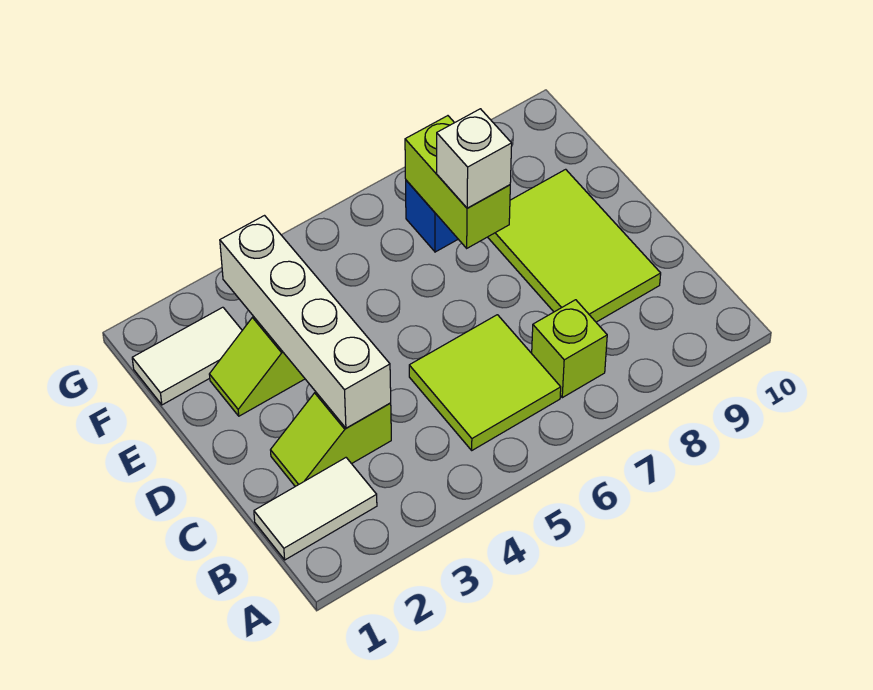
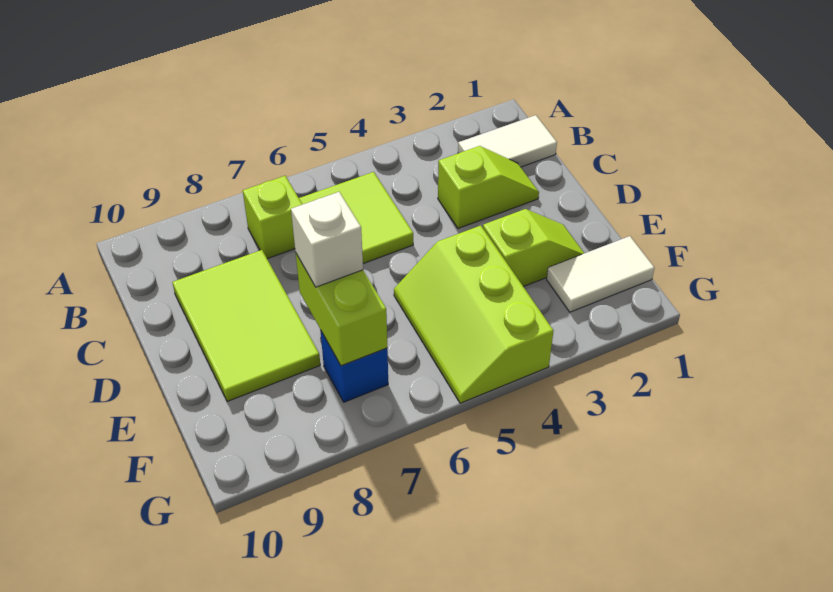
white 1x4 brick [220,216,391,428] -> none
none -> lime 2x3 slope [394,226,553,403]

